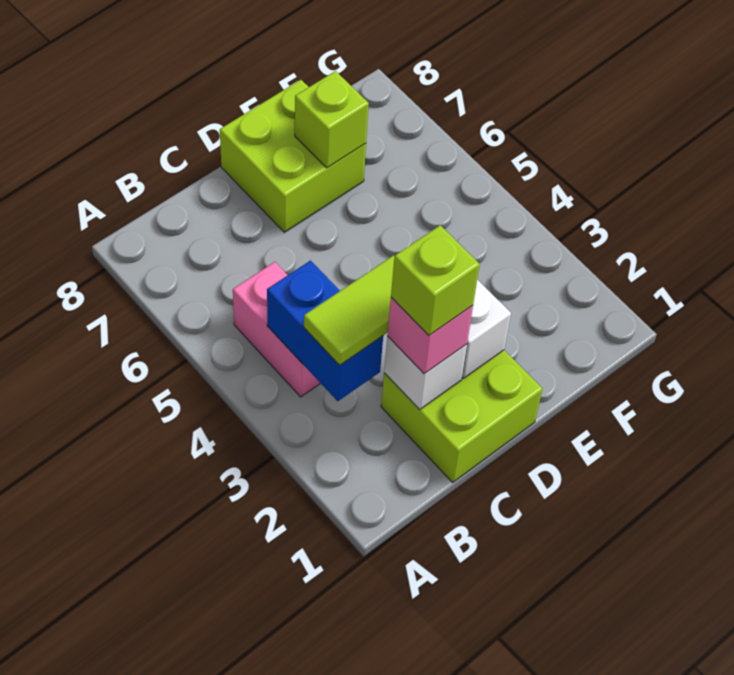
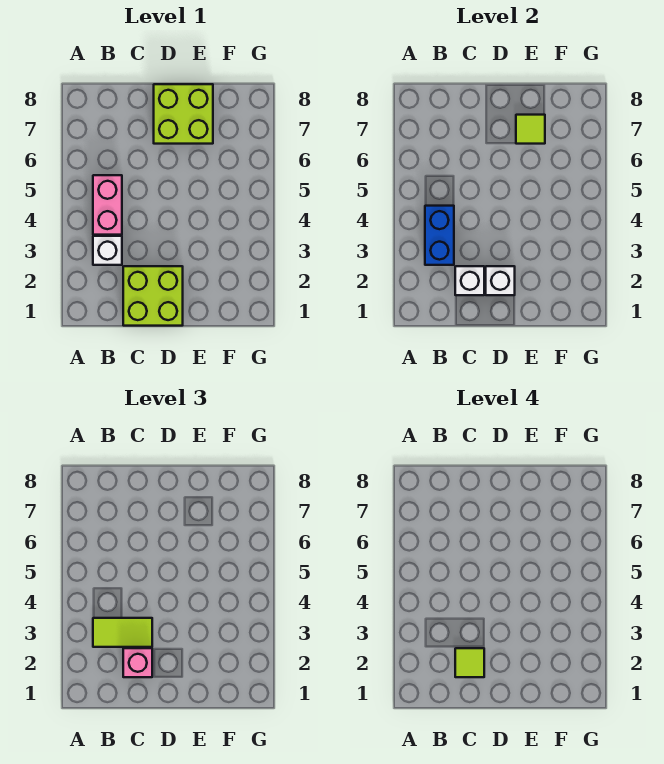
none -> white 1x1 brick [93,236,122,265]
lime 1x1 brick [391,225,480,335] -> lime 1x1 tile [455,648,484,677]
lime 1x1 brick [295,71,369,168] -> lime 1x1 tile [516,115,545,144]

